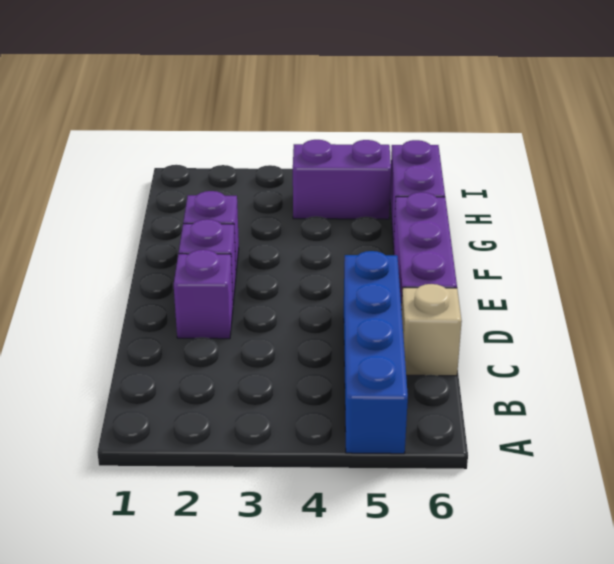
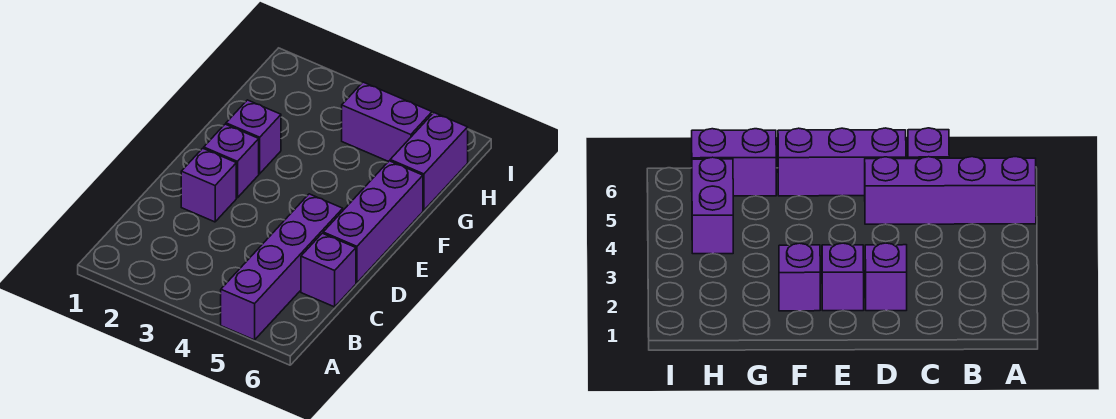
blue 1x4 brick [344,251,408,454] -> purple 1x4 brick [221,194,343,340]
tan 1x1 brick [401,284,462,376] -> purple 1x1 brick [301,233,356,307]

